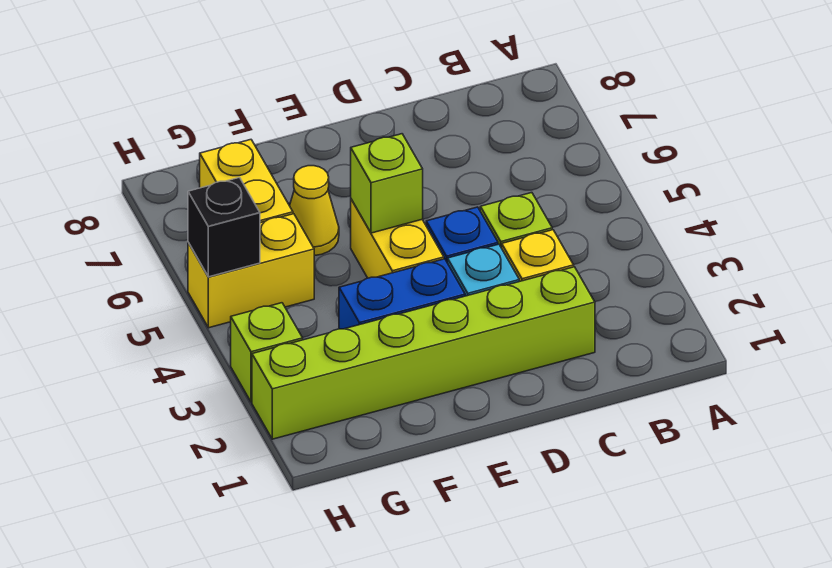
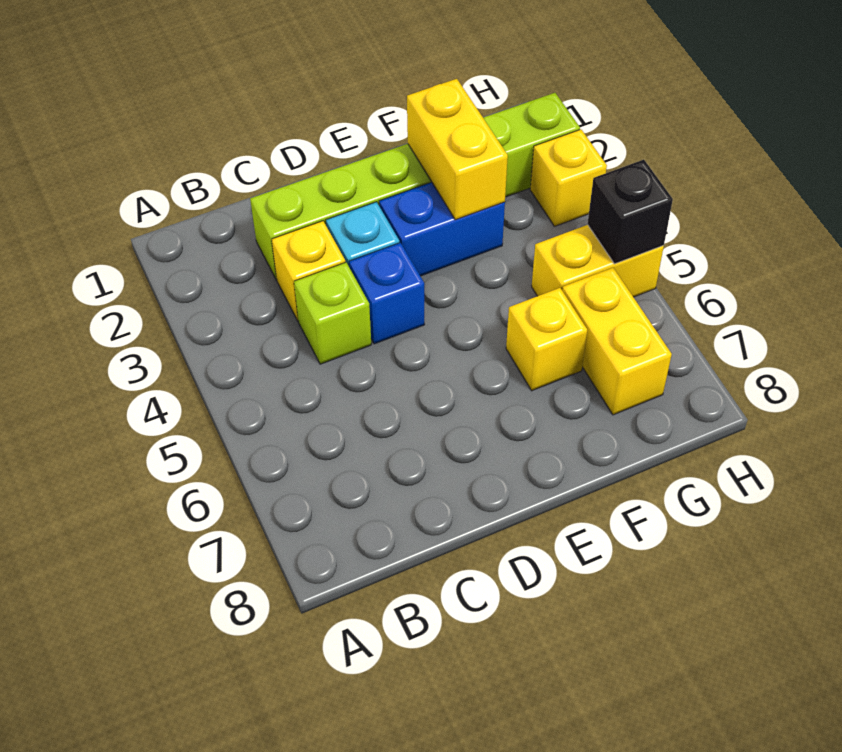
yellow 1x2 brick [351,199,444,278] -> yellow 1x2 brick moved to [407,79,508,220]
lime 1x1 brick [351,134,423,233] -> none
yellow 1x1 cone [290,166,339,256] -> yellow 1x1 brick [506,288,587,391]
lime 1x1 brick [231,303,303,402] -> yellow 1x1 brick [530,129,607,226]

